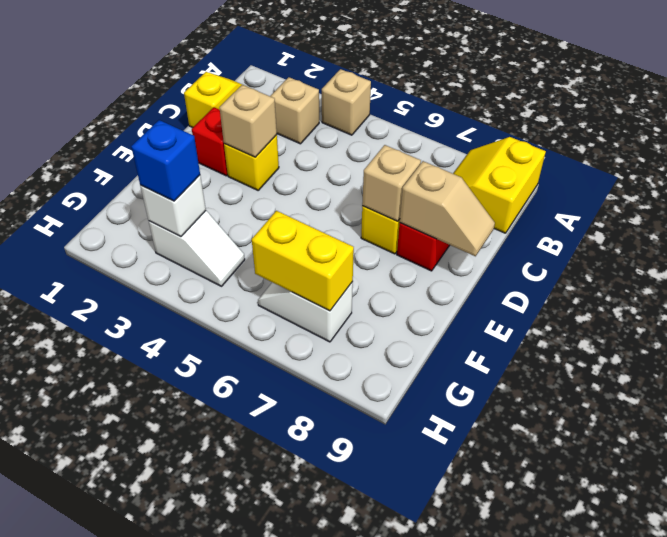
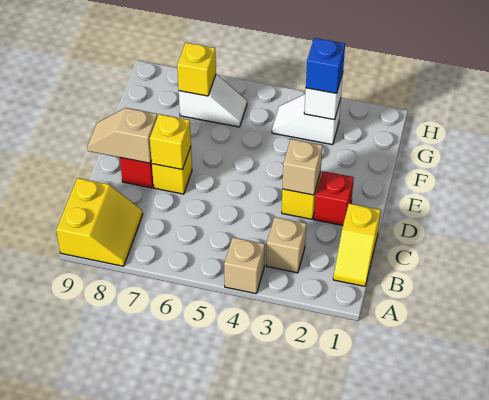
tan 1x1 brick [362,145,421,221] -> yellow 1x1 brick [150,114,191,170]
yellow 1x2 brick [252,211,354,311] -> yellow 1x1 brick [177,43,216,96]

